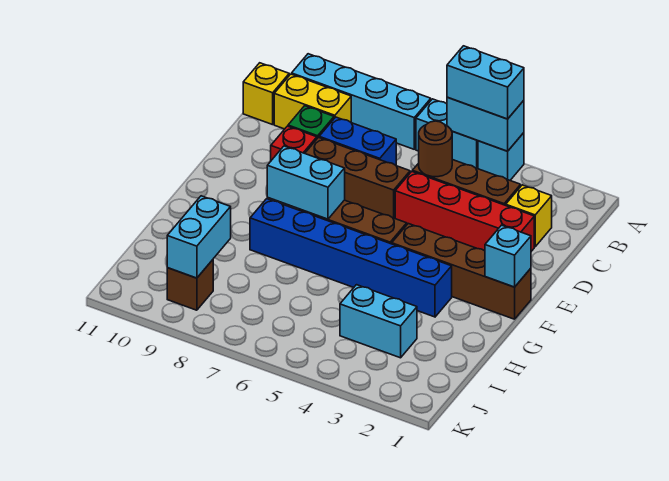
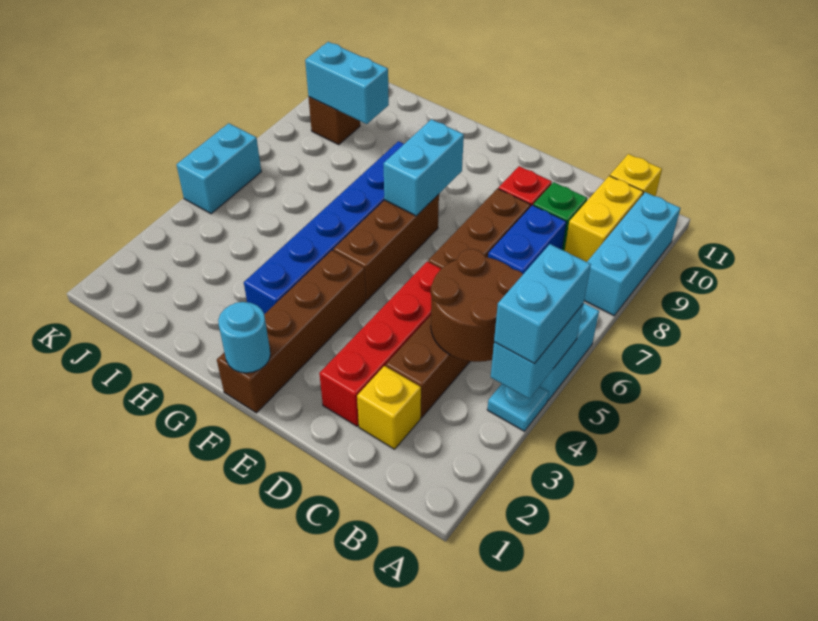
cyan 1x1 brick [478,133,524,180] -> cyan 1x1 plate [487,384,549,431]
cyan 1x4 brick [292,54,431,149] -> cyan 1x3 brick [584,192,680,316]
brown 1x1 round brick [419,121,452,177] -> brown 2x2 round brick [431,249,523,362]
cyan 1x1 brick [485,225,531,287] -> cyan 1x1 round brick [218,302,270,373]
cyan 1x2 brick [340,285,417,358] -> cyan 1x2 brick moved to [177,123,261,214]

